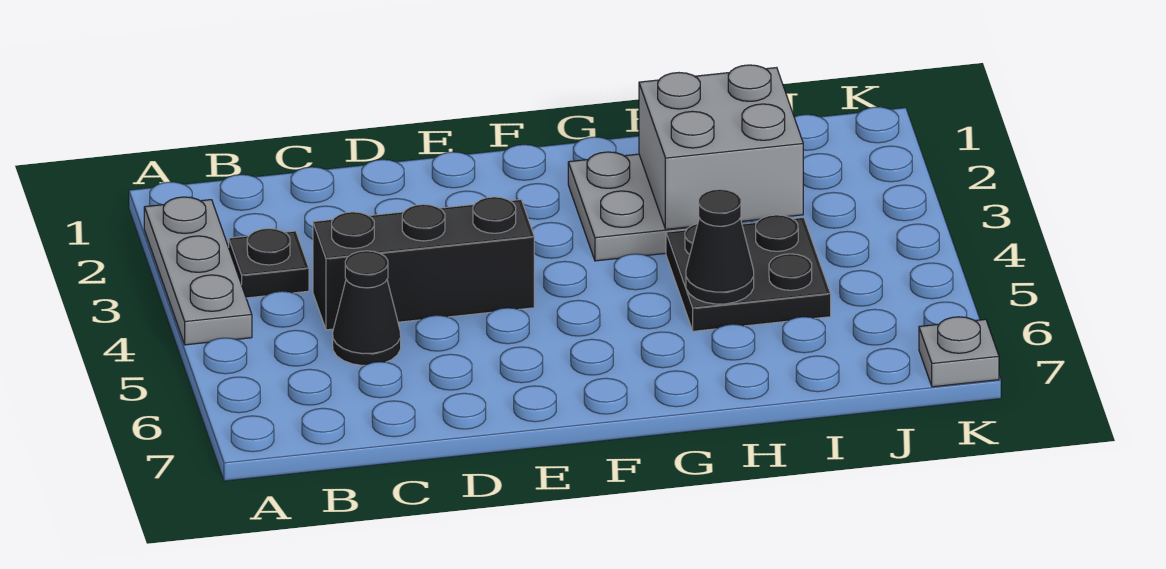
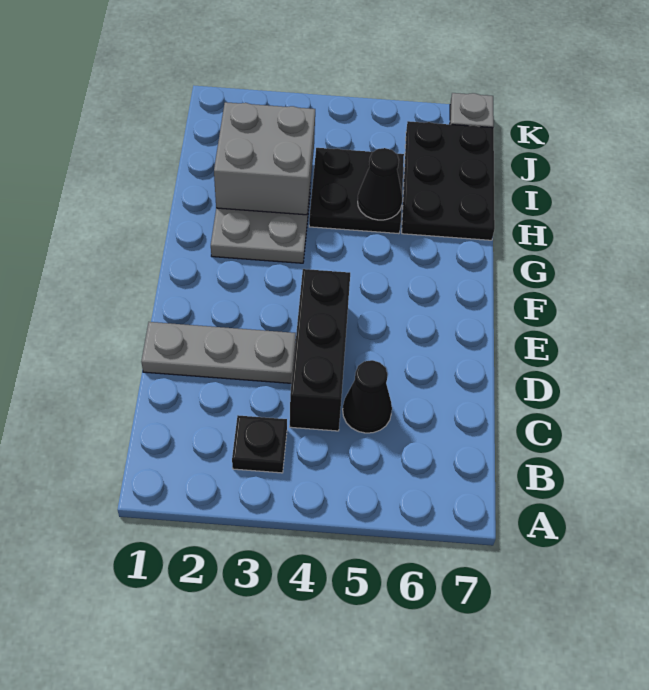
grey 1x3 plate [144,197,252,345] -> grey 1x3 plate moved to [141,322,296,383]
none -> black 2x3 plate [402,121,495,240]

